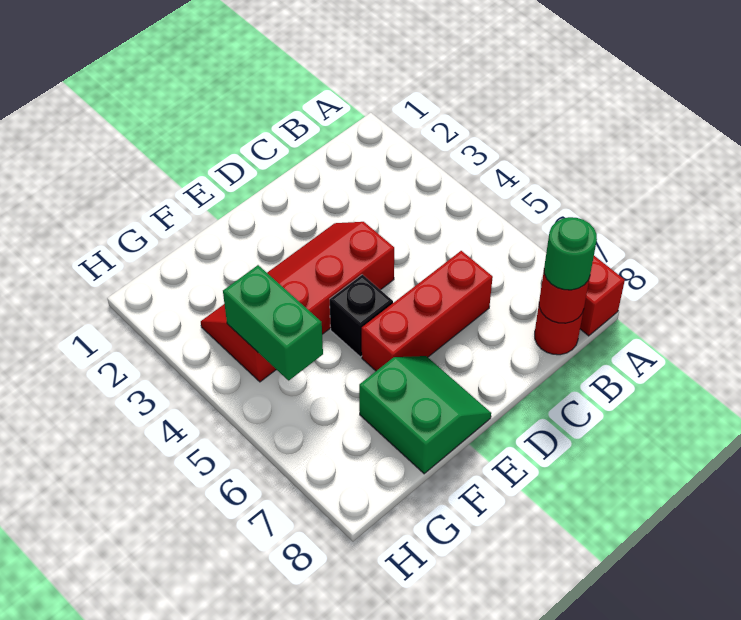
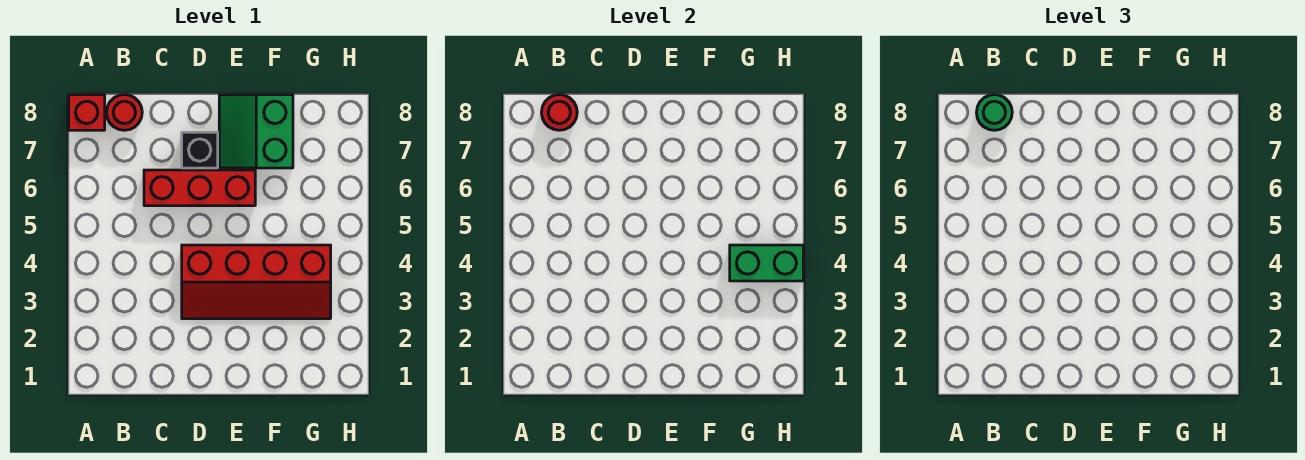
black 1x1 brick [330,274,393,357] -> black 1x1 brick moved to [182,132,218,168]
green 1x2 brick [223,265,323,380] -> green 1x2 brick turned to [730,245,803,281]

